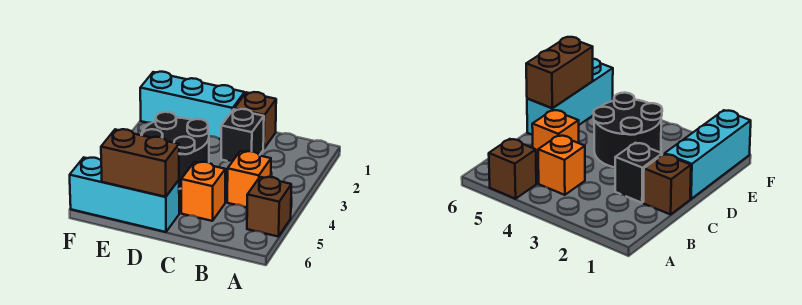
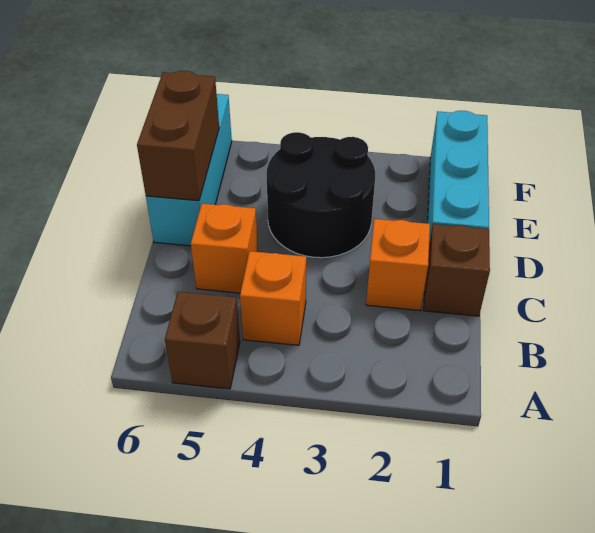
black 1x1 brick [221,109,264,161] -> orange 1x1 brick [366,219,430,311]

